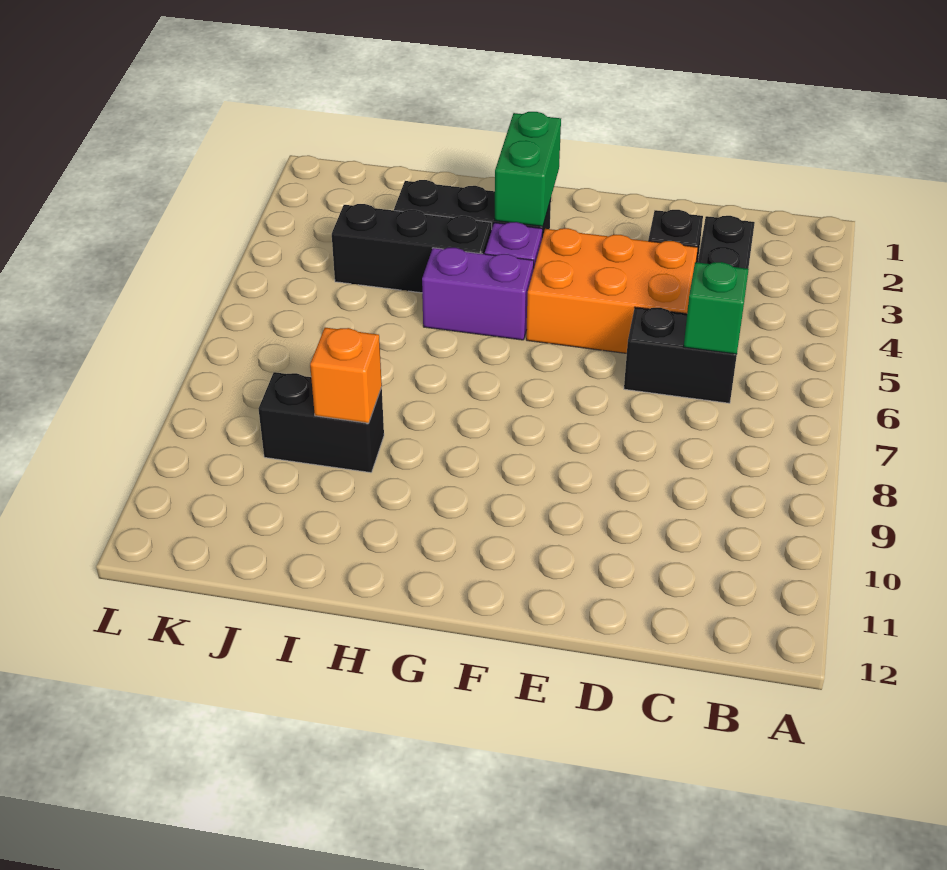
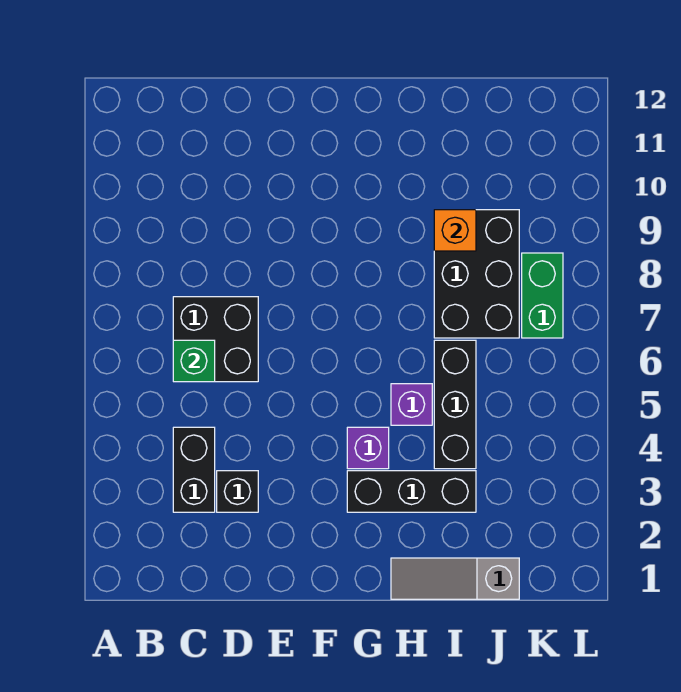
black 1x2 brick [624,307,737,403] -> black 2x2 brick [173,297,258,382]
orange 2x3 brick [526,228,698,353] -> none
green 1x2 brick [495,112,561,226] -> green 1x2 brick moved to [522,253,563,338]
purple 1x2 brick [422,248,534,340] -> purple 1x1 brick [391,384,432,425]
none -> grey 1x3 slope [391,558,519,599]
black 1x3 brick [332,204,492,293] -> black 1x3 brick turned to [434,340,476,469]
black 1x2 brick [258,372,384,473] -> black 2x3 brick [434,210,519,338]

